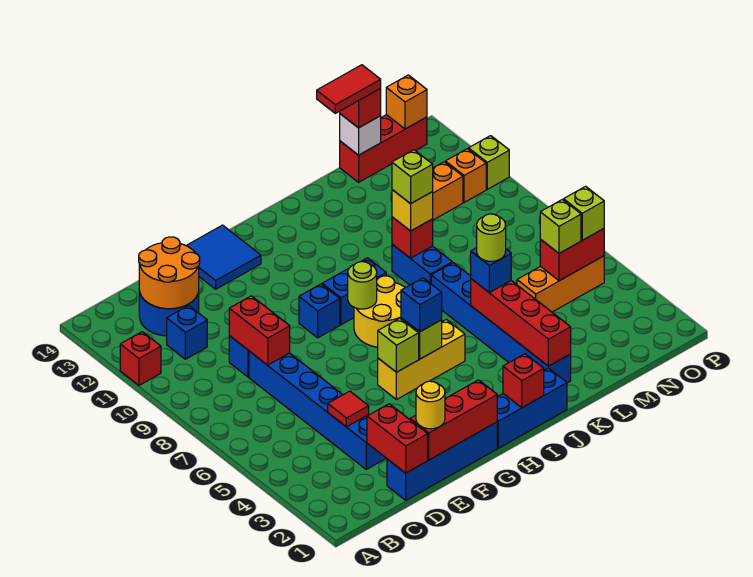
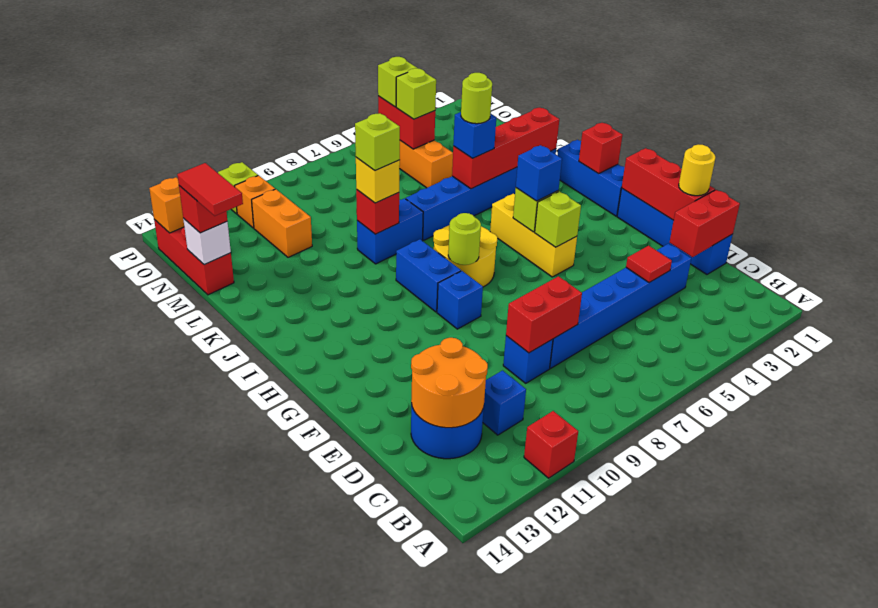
blue 2x2 tile [186,225,261,289] -> none

